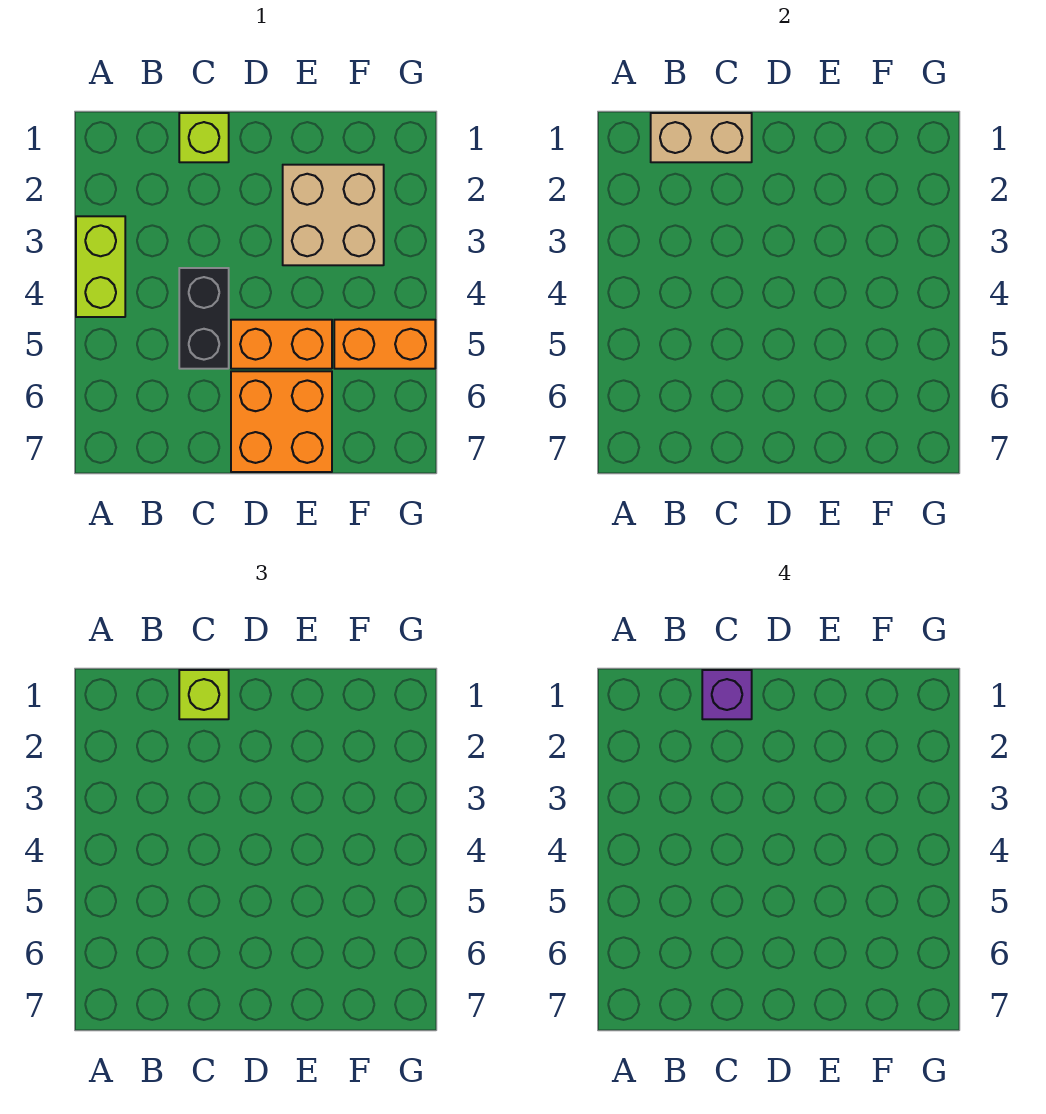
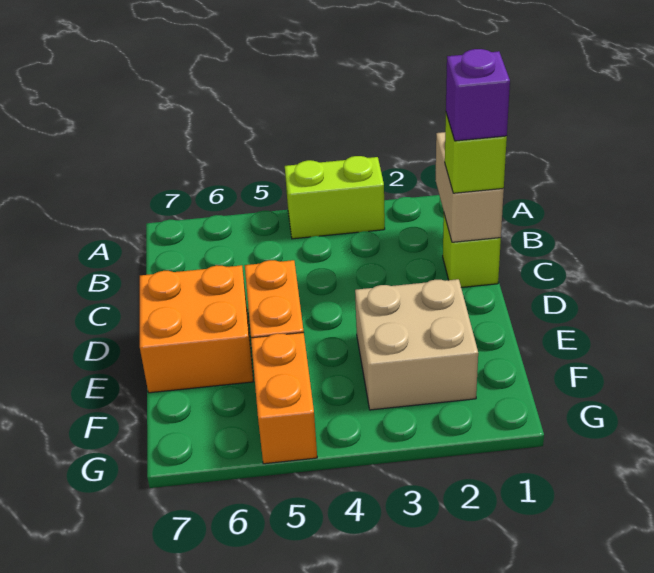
black 1x2 brick [179,268,229,369] -> none

